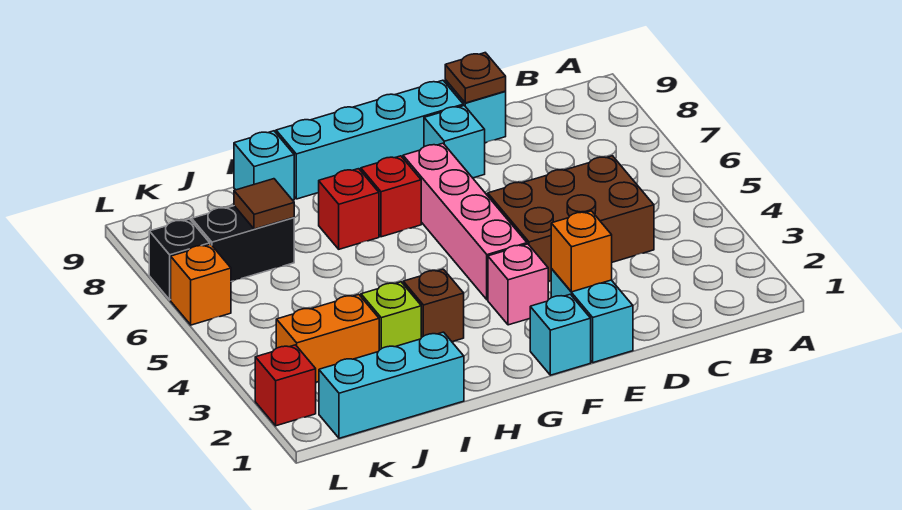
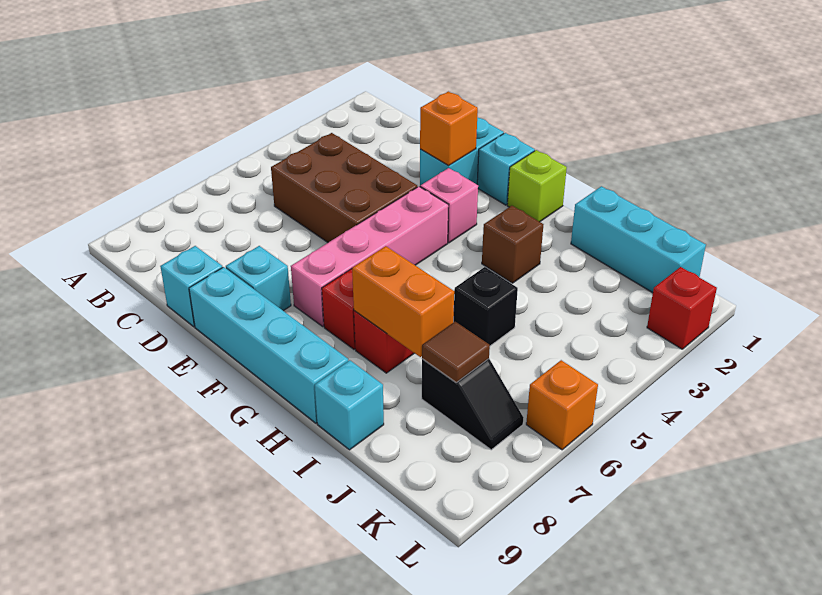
brown 1x1 plate [445,53,506,103] -> none
lime 1x1 brick [361,282,421,350] -> lime 1x1 brick moved to [507,150,567,222]
orange 1x2 brick [276,295,379,382] -> orange 1x2 brick moved to [352,246,454,357]
black 1x2 brick [192,206,294,282] -> black 1x2 slope [422,359,523,450]
black 1x1 brick [149,219,210,300] -> black 1x1 brick moved to [454,267,518,346]

